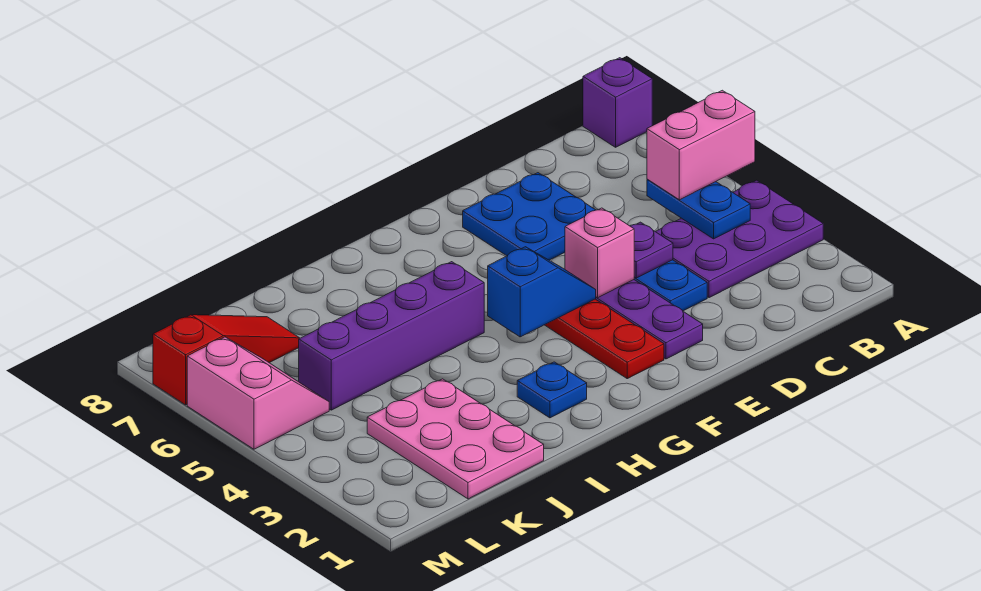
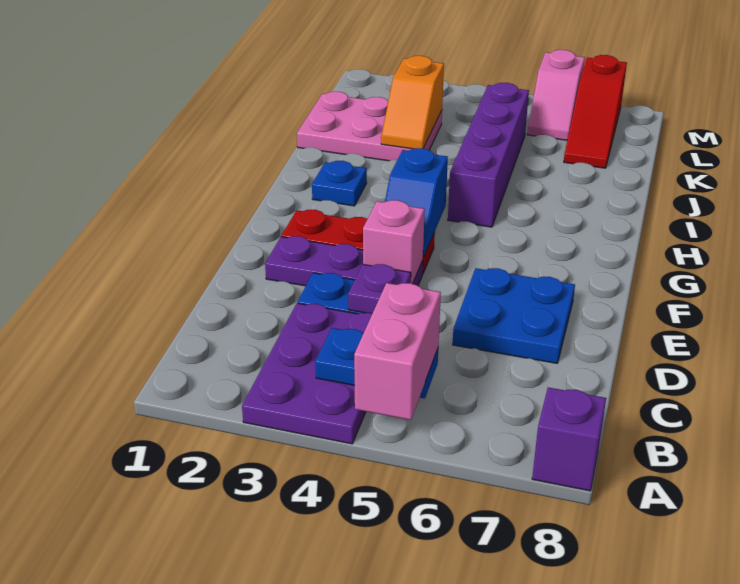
none -> orange 1x2 slope [381,56,444,149]
pink 2x2 slope [187,337,329,449] -> pink 1x2 slope [527,50,585,140]

